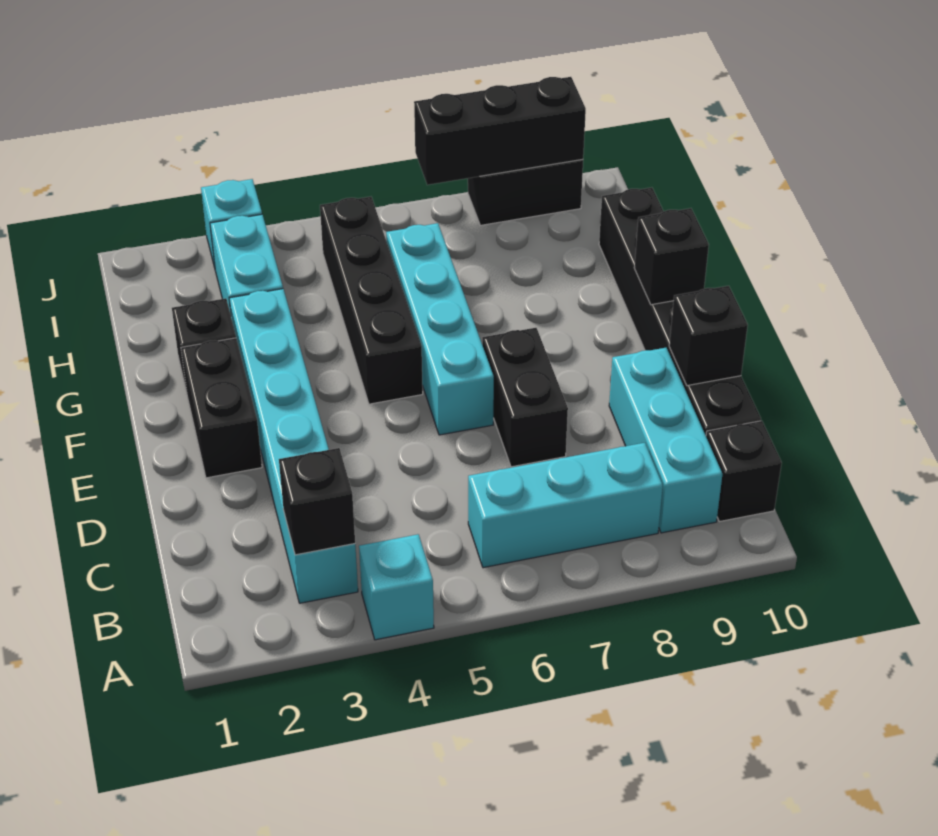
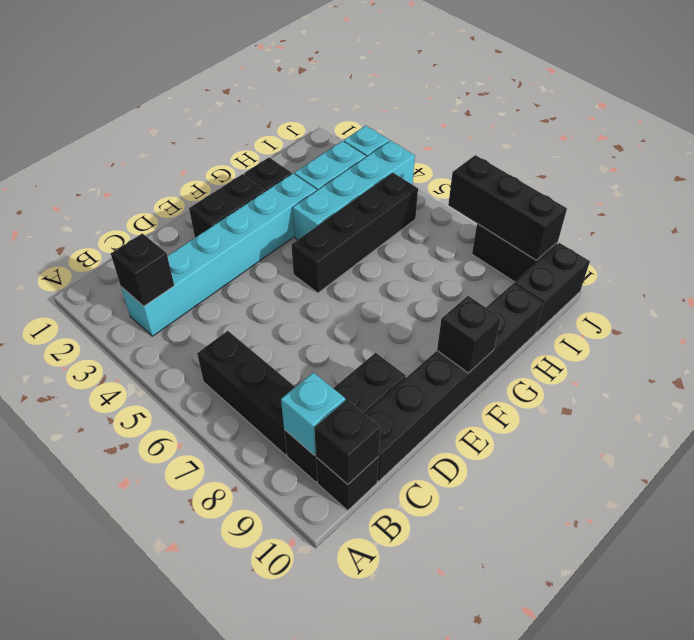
cyan 1x1 brick [359,534,434,640] -> cyan 1x1 brick moved to [281,373,345,455]
cyan 1x3 brick [468,443,663,568] -> black 1x3 brick [197,331,295,455]
cyan 1x3 brick [609,348,722,533] -> black 1x3 brick [284,353,406,482]
black 1x2 brick [482,328,568,467] -> black 1x2 brick moved to [514,243,590,332]
black 1x1 brick [669,286,748,386] -> black 1x1 brick moved to [314,400,380,484]
cyan 1x4 brick [386,223,494,435] -> cyan 1x4 brick moved to [293,141,415,240]

